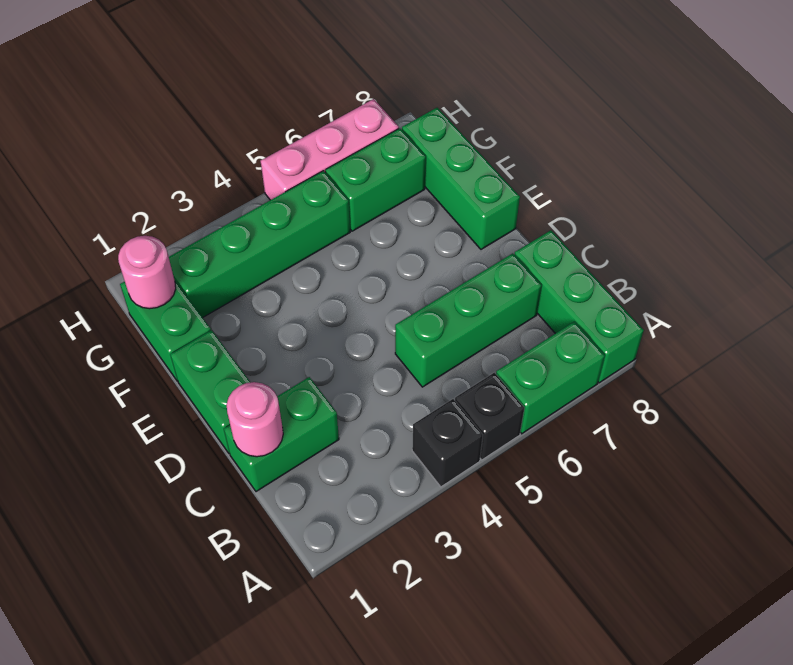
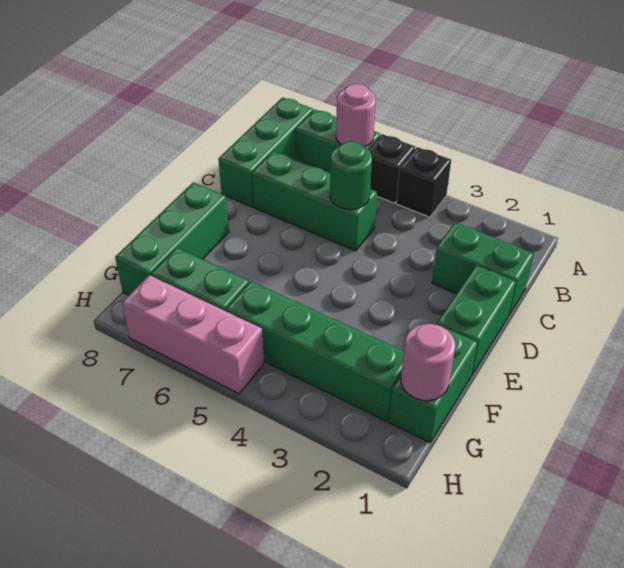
pink 1x1 round brick [227,382,283,457] -> pink 1x1 round brick moved to [336,84,376,147]
none -> green 1x1 round brick [330,141,372,209]

